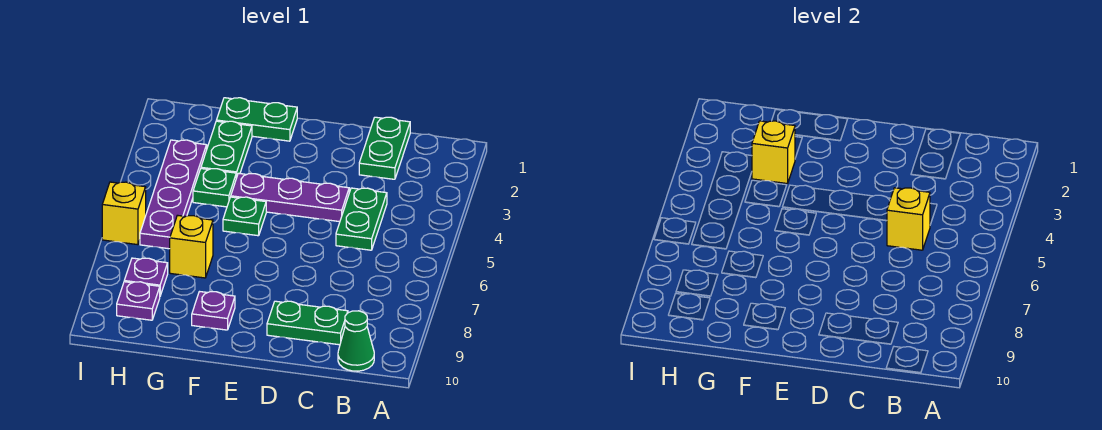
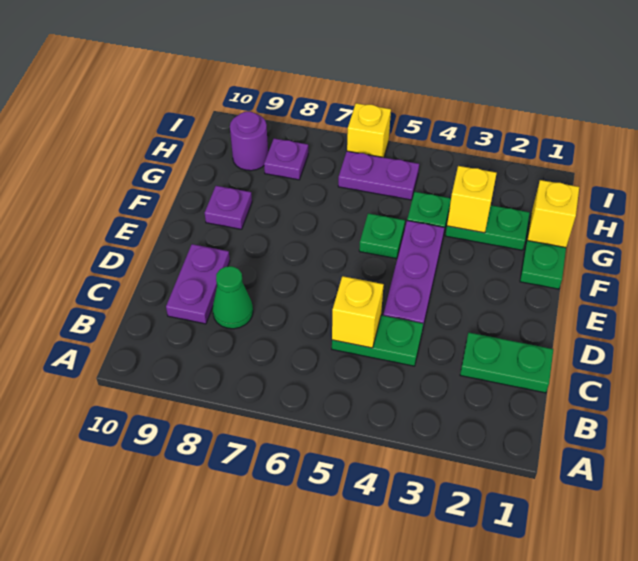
green 1x1 cone [338,311,374,371] -> green 1x1 cone moved to [212,266,253,329]
green 1x2 plate [267,301,348,345] -> purple 1x2 plate [166,244,230,324]
yellow 1x1 brick [170,215,213,278] -> yellow 1x1 brick moved to [527,180,579,248]
purple 1x4 plate [140,140,207,249] -> purple 1x2 plate [338,151,419,200]
purple 1x1 plate [117,282,160,320] -> purple 1x1 round brick [230,112,268,171]

